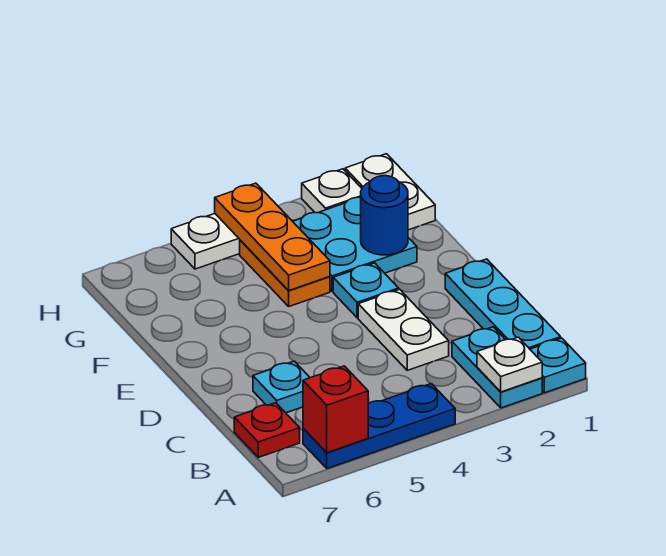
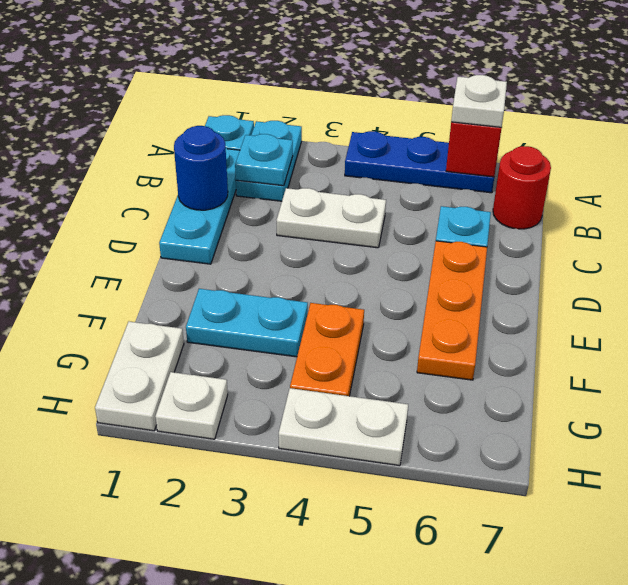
white 1x1 plate [477,337,542,392] -> white 1x1 plate moved to [451,75,507,127]
red 1x1 plate [234,403,300,457] -> red 1x1 round brick [493,146,551,229]
white 1x2 plate [358,289,449,370] -> white 1x2 plate turned to [277,188,386,248]
cyan 1x1 plate [333,263,399,318] -> cyan 1x1 plate moved to [235,134,293,186]
cyan 2x2 plate [293,197,417,291] -> cyan 1x2 plate [186,289,308,357]
blue 1x1 round brick [361,176,408,255] -> blue 1x1 round brick moved to [174,126,228,210]
orange 1x3 plate [215,183,330,291] -> orange 1x3 plate moved to [417,241,487,380]

